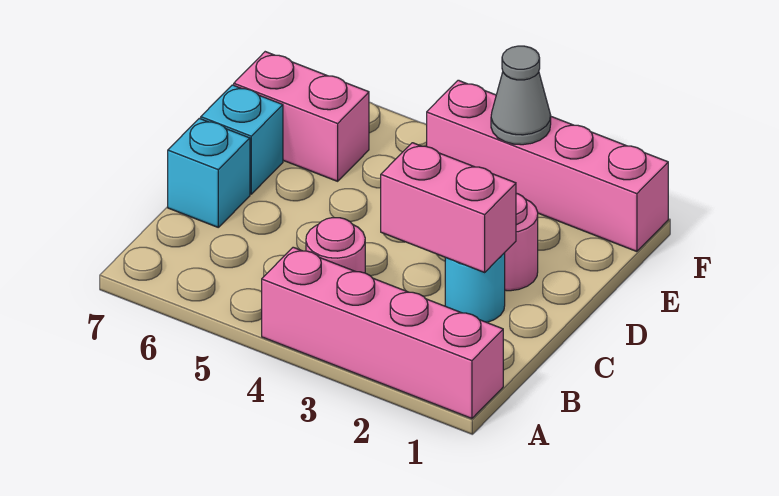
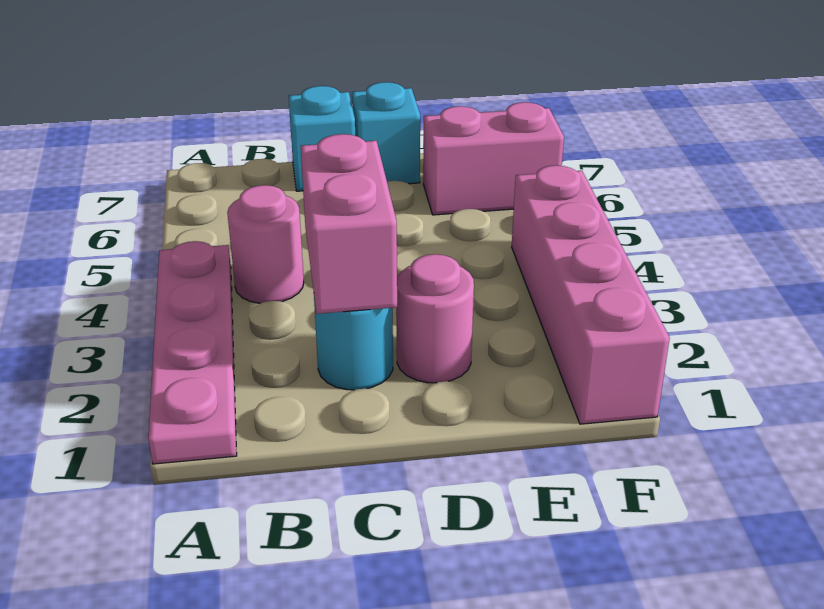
pink 1x4 brick [262,247,503,419] -> pink 1x4 plate [148,241,237,464]
pink 1x2 brick [234,52,369,181] -> pink 1x2 brick turned to [423,102,564,215]
grey 1x1 cone [491,46,551,145] -> none

